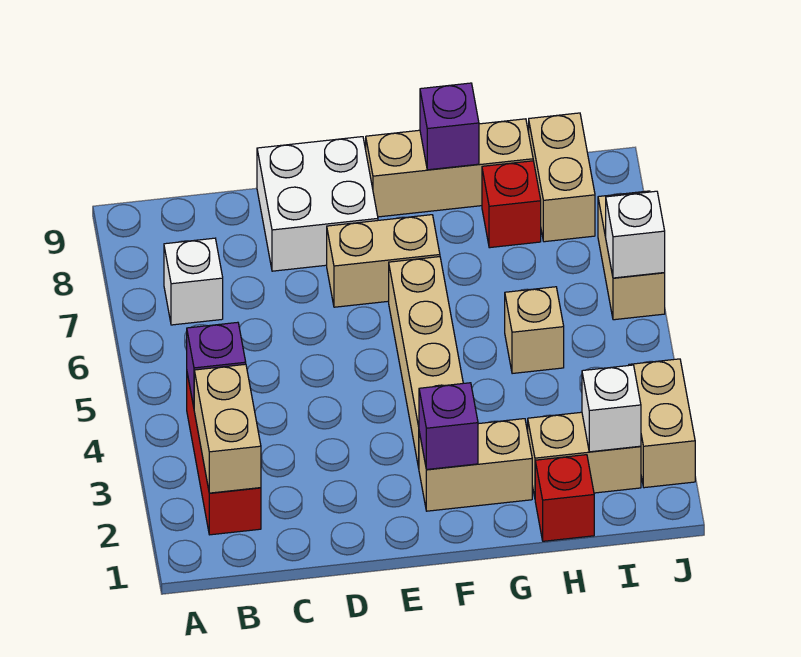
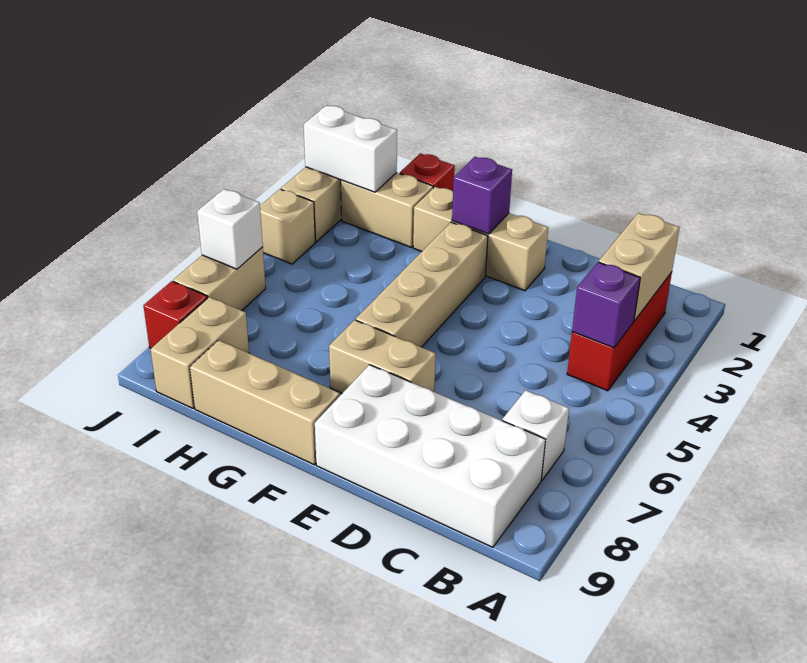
white 2x2 brick [257,137,378,271] -> white 2x4 brick [315,365,545,547]
tan 1x2 brick [419,419,532,511] -> tan 1x3 brick [413,187,548,291]
purple 1x1 brick [420,83,479,170] -> none
tan 1x1 brick [505,287,564,374] -> tan 1x1 brick moved to [260,189,315,264]
red 1x1 brick [482,161,541,248] -> red 1x1 brick moved to [143,281,208,348]
white 1x1 brick [582,365,641,452] -> white 1x2 brick [304,105,397,192]

